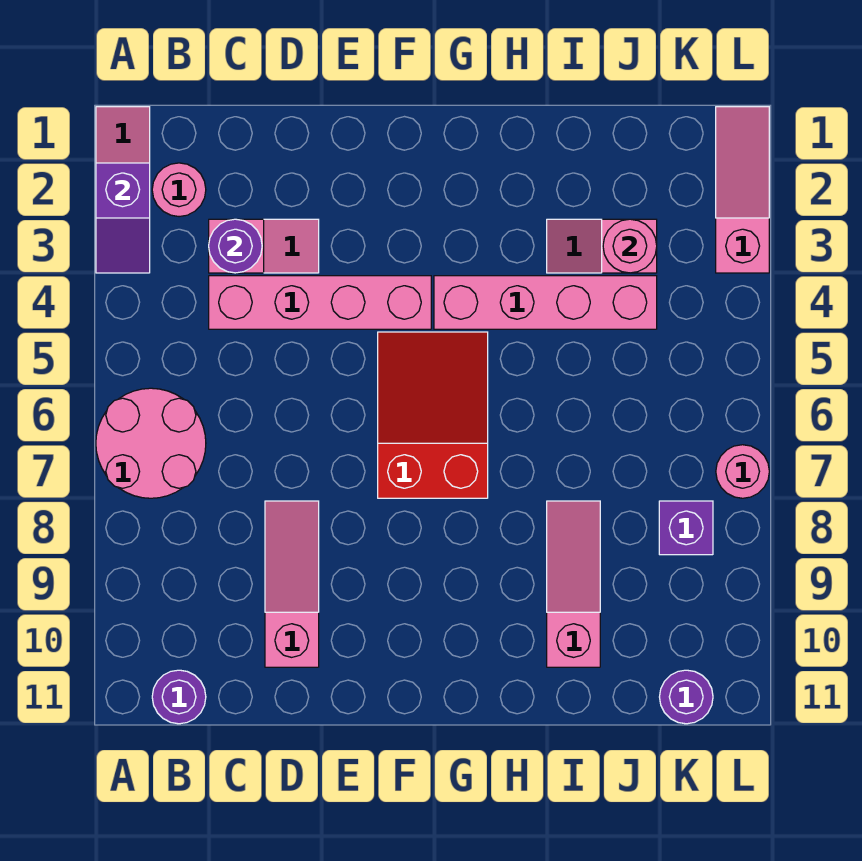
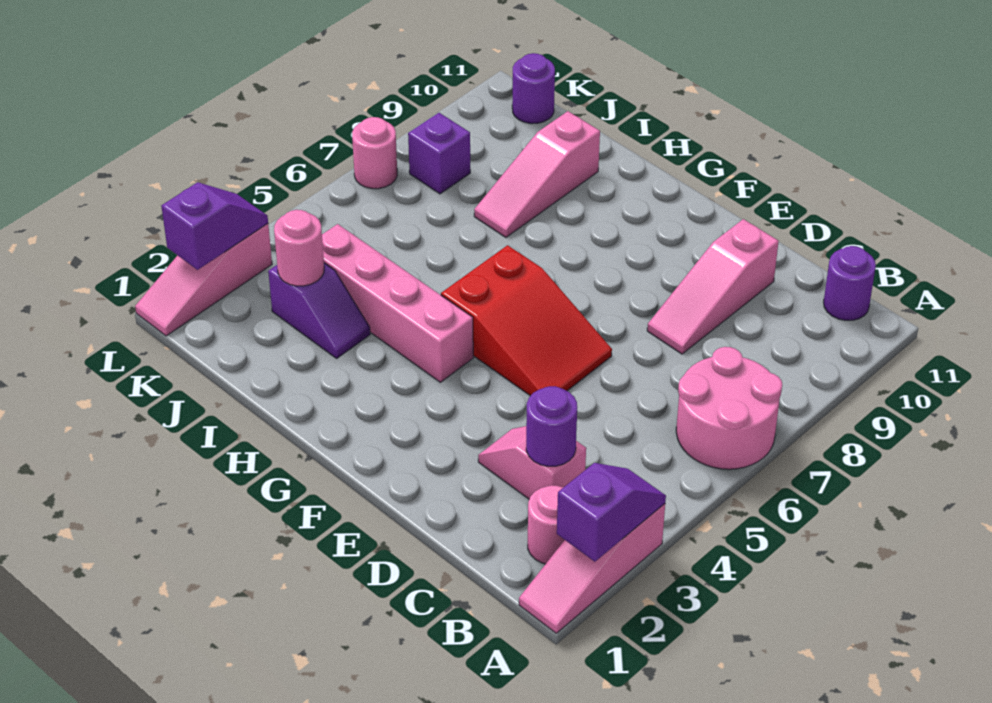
pink 1x4 brick [209,276,431,329] -> none
red 2x3 slope [378,332,488,498] -> red 2x3 slope turned to [441,245,612,396]
pink 1x2 slope [547,219,657,273] -> purple 1x2 slope [268,263,370,358]
none -> purple 1x2 slope [161,182,268,270]

